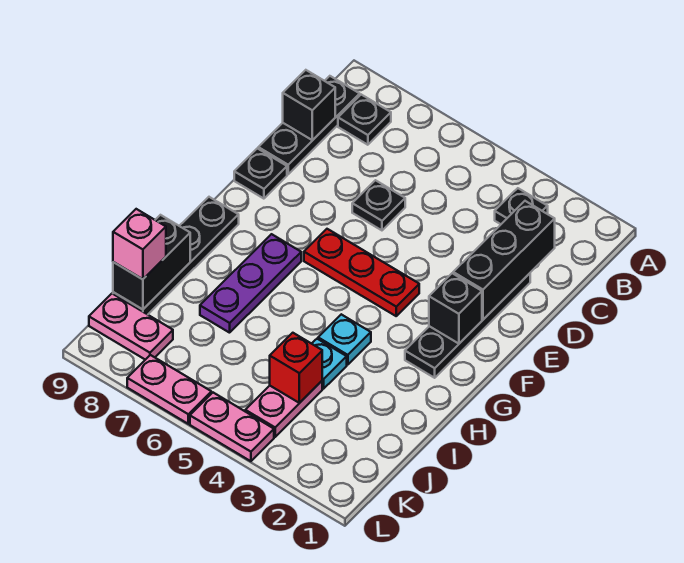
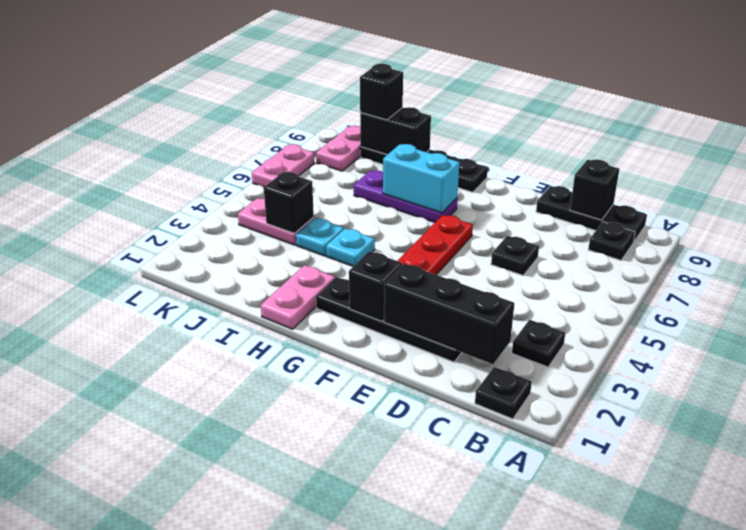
black 1x1 plate [234,148,287,199] -> black 1x1 plate moved to [475,367,532,419]
none -> cyan 1x2 brick [383,144,460,213]
red 1x1 brick [270,333,322,403] -> black 1x1 brick [264,172,314,234]
pink 1x1 brick [113,209,166,279] -> black 1x1 brick [360,64,403,120]
pink 1x2 plate [190,393,274,461] -> pink 1x2 plate moved to [261,265,335,329]

